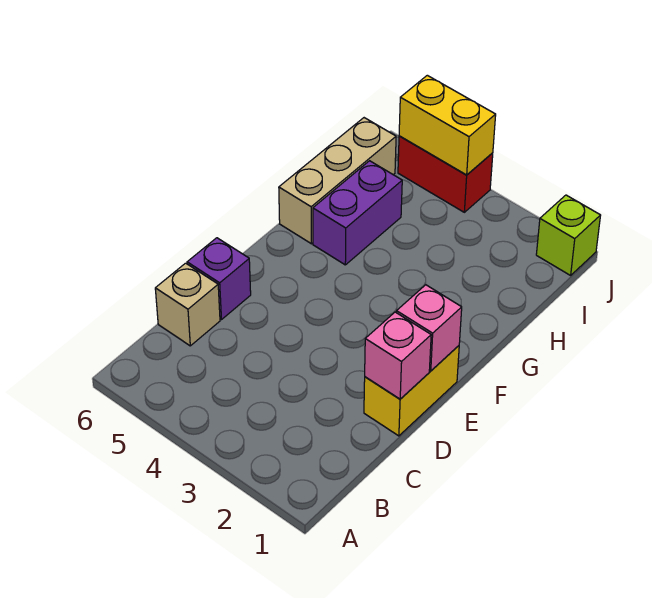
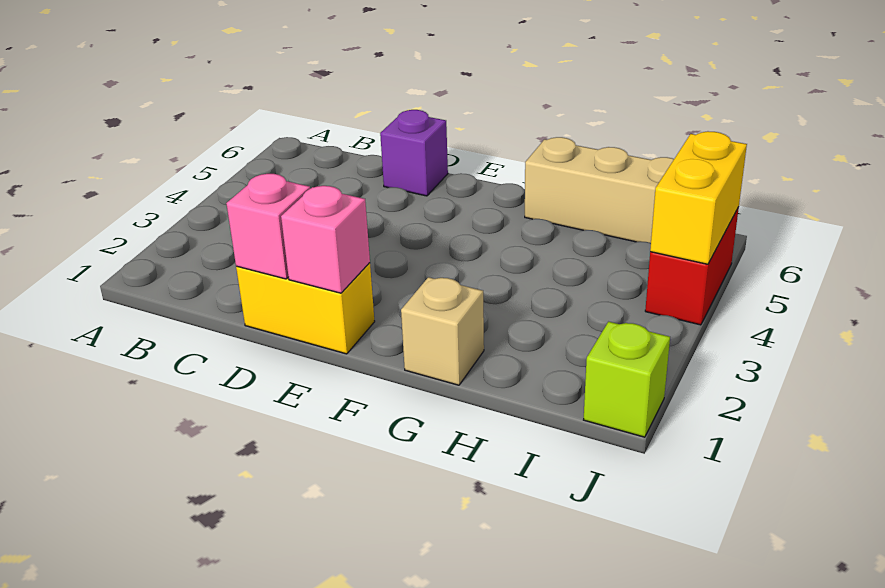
tan 1x1 brick [155,263,220,346] -> tan 1x1 brick moved to [401,277,484,385]
purple 1x2 brick [313,161,402,265] -> none

